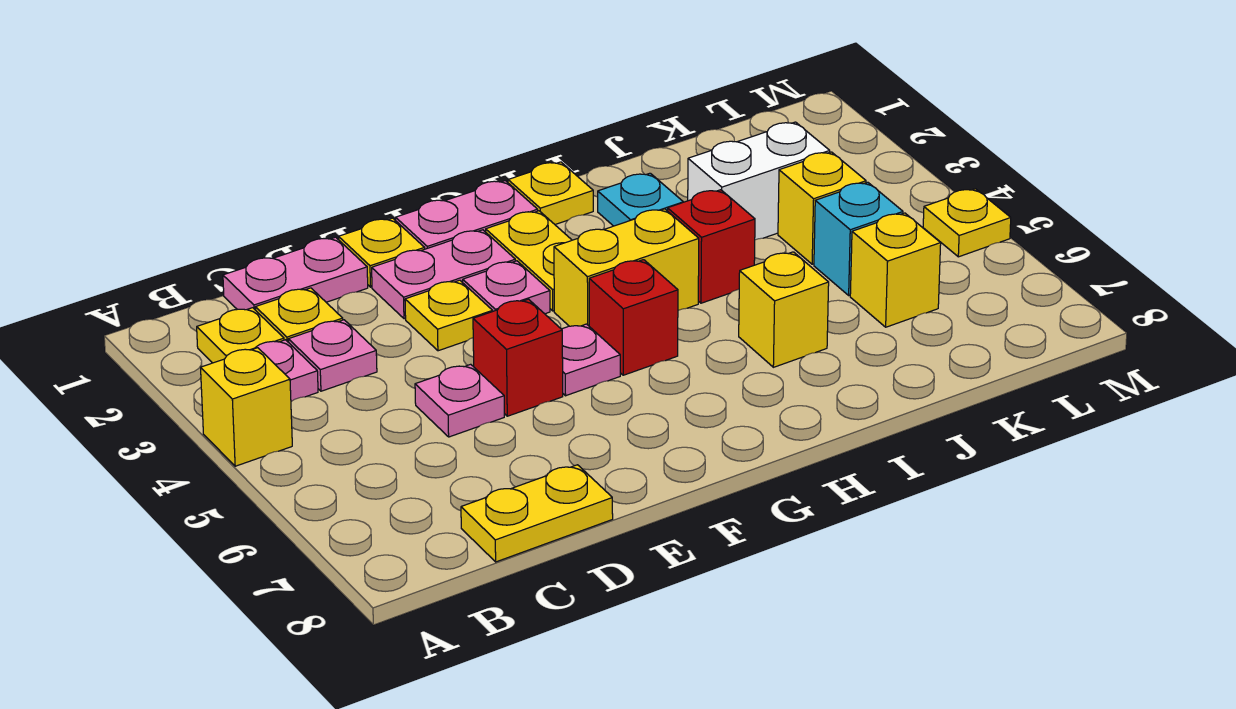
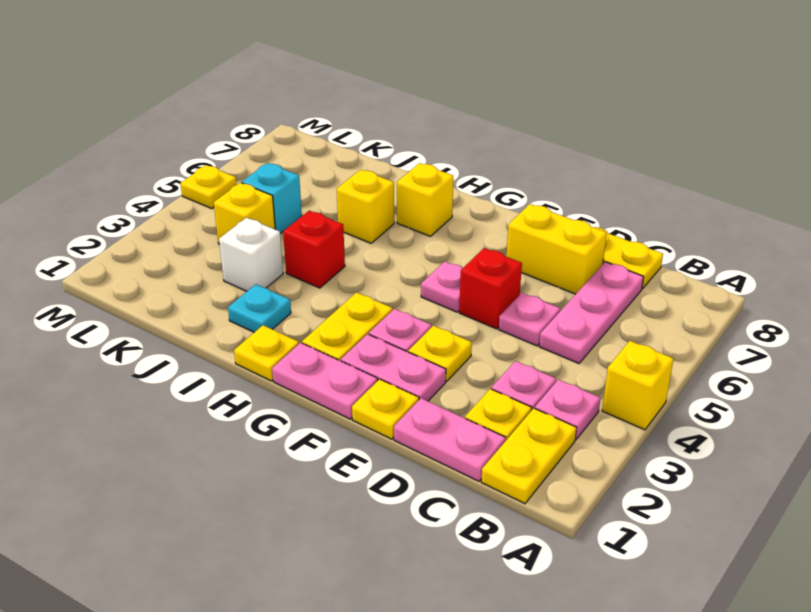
yellow 1x1 plate [197,308,284,363] -> yellow 1x2 plate [481,408,577,504]
none -> pink 1x3 plate [539,262,644,364]
yellow 1x2 brick [554,209,699,326] -> yellow 1x2 brick moved to [506,204,607,294]
red 1x1 brick [589,260,678,375] -> none
white 1x2 brick [688,122,830,240] -> white 1x1 brick [219,218,283,291]
yellow 1x1 brick [850,213,941,327] -> yellow 1x1 brick moved to [397,163,453,236]

